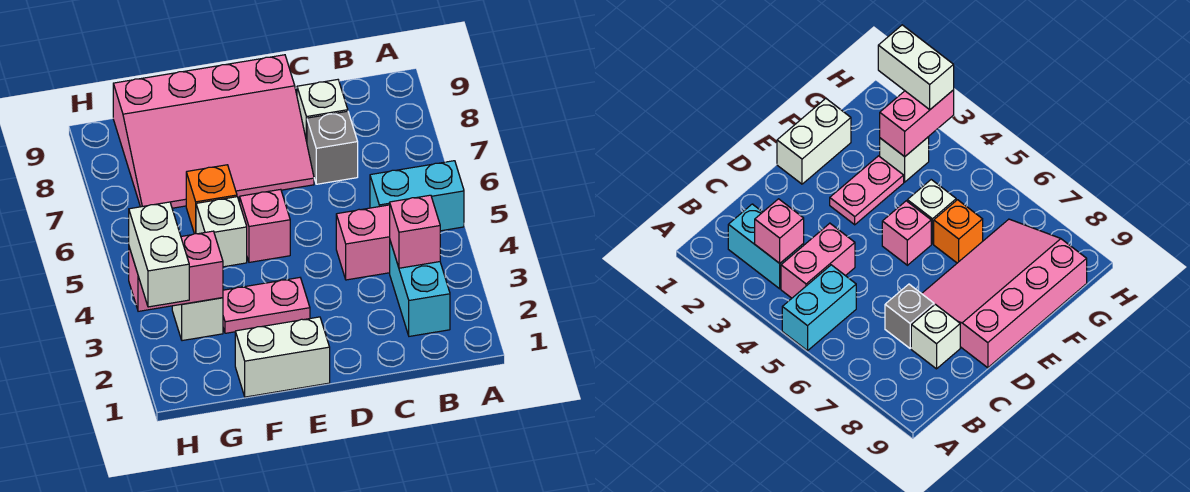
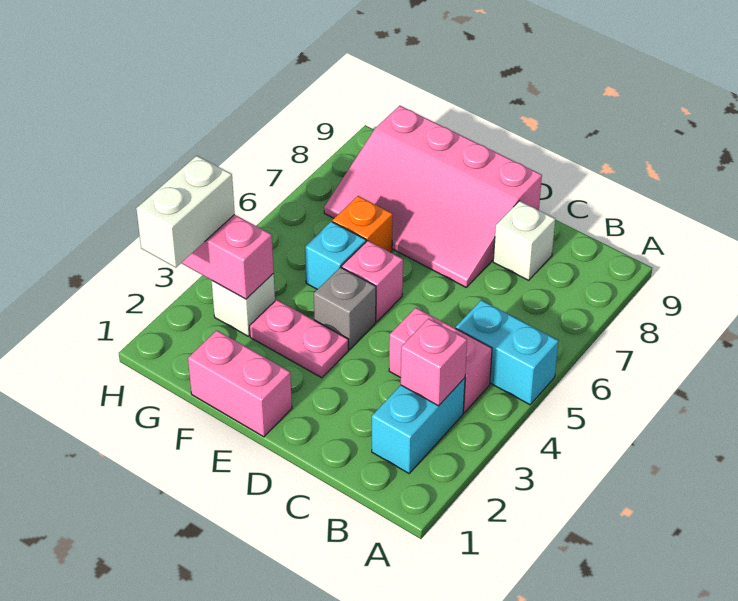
grey 1x1 brick [307,111,358,184] -> grey 1x1 brick moved to [314,267,376,349]
white 1x2 brick [235,317,330,397] -> pink 1x2 brick [188,330,292,437]
white 1x1 brick [196,197,247,267] -> cyan 1x1 brick [305,222,366,289]

